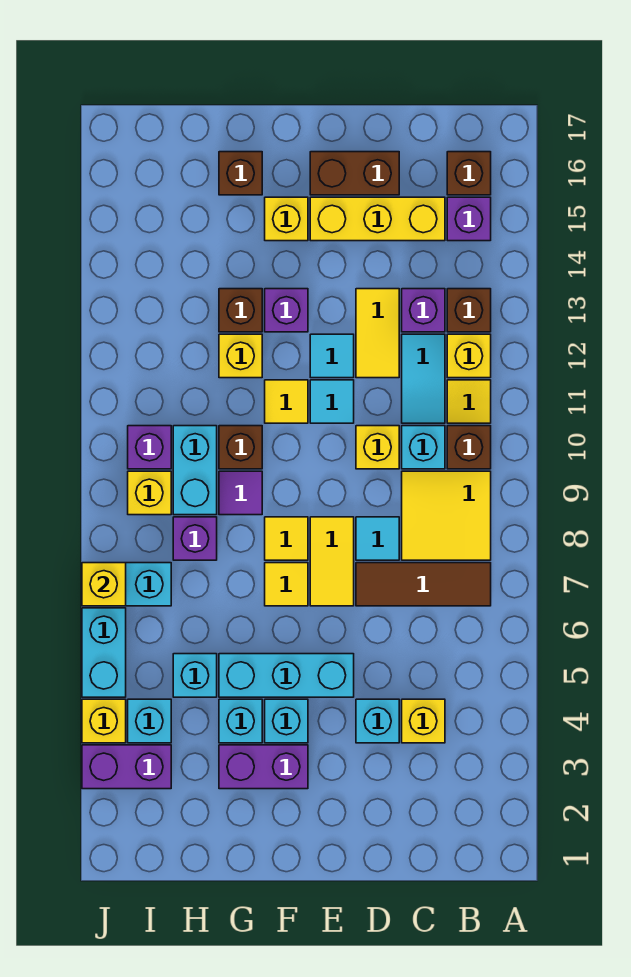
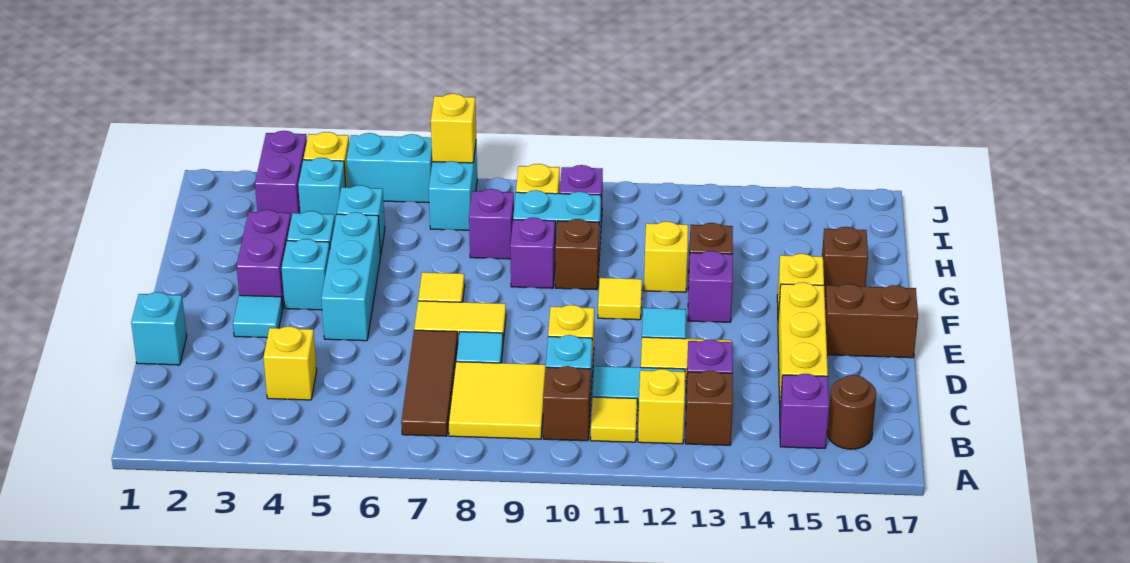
brown 1x1 brick [447,152,491,195] -> brown 1x1 round brick [827,375,876,449]
cyan 1x1 brick [356,699,399,743] -> cyan 1x1 brick moved to [131,292,187,365]
brown 1x2 brick [310,152,399,195] -> brown 1x2 brick turned to [825,284,918,358]
cyan 1x1 tile [310,380,354,423] -> cyan 1x1 tile moved to [233,295,283,338]
yellow 1x1 tile [265,517,308,560] -> none
purple 1x1 tile [219,471,262,515] -> purple 1x1 brick [510,218,555,288]

